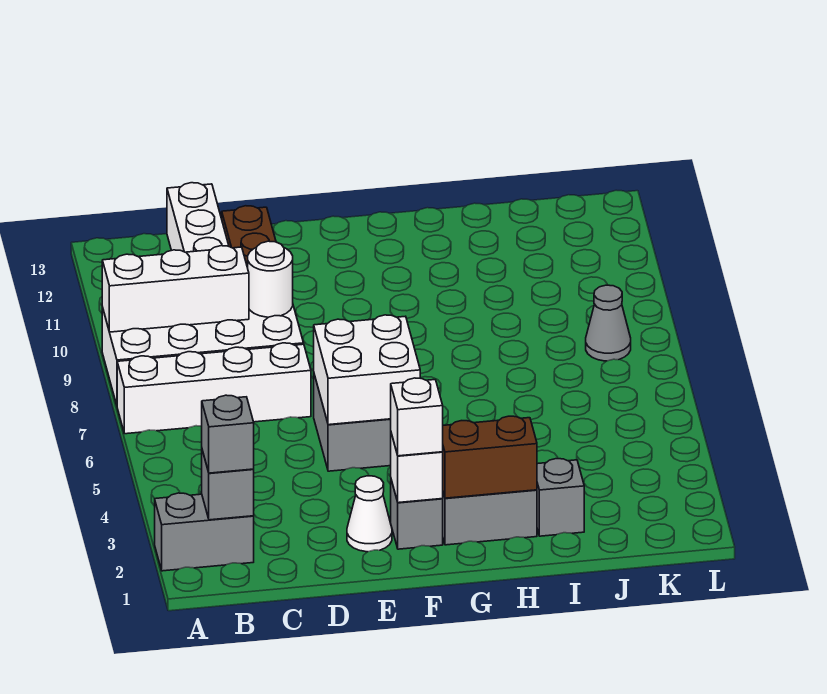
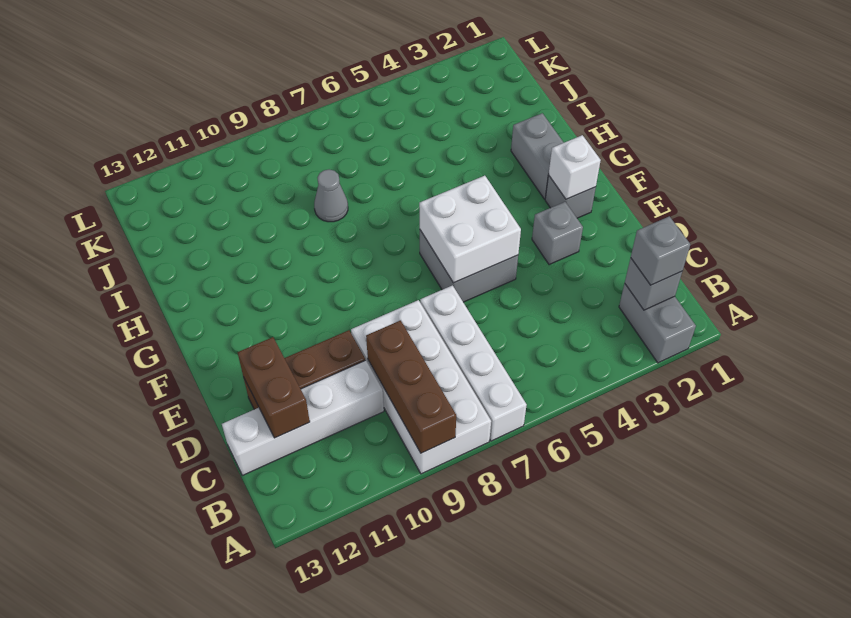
white 1x3 brick [102,246,249,332] -> brown 1x3 brick [366,320,456,453]
white 1x1 round brick [248,241,293,317] -> none
white 1x1 cone [347,476,392,552] -> none
white 1x1 brick [391,378,443,456] -> none
brown 1x2 brick [443,416,537,498] -> brown 1x2 brick moved to [238,337,310,438]
grey 1x1 brick [537,458,584,536] -> grey 1x1 brick moved to [532,202,583,265]
grey 1x1 cone [586,285,631,361] -> grey 1x1 cone moved to [314,169,348,222]

